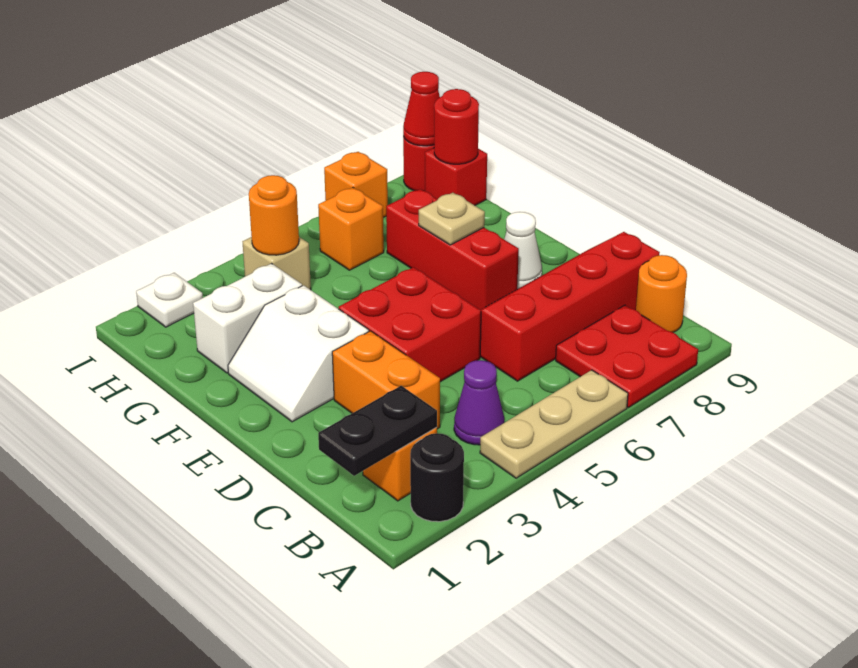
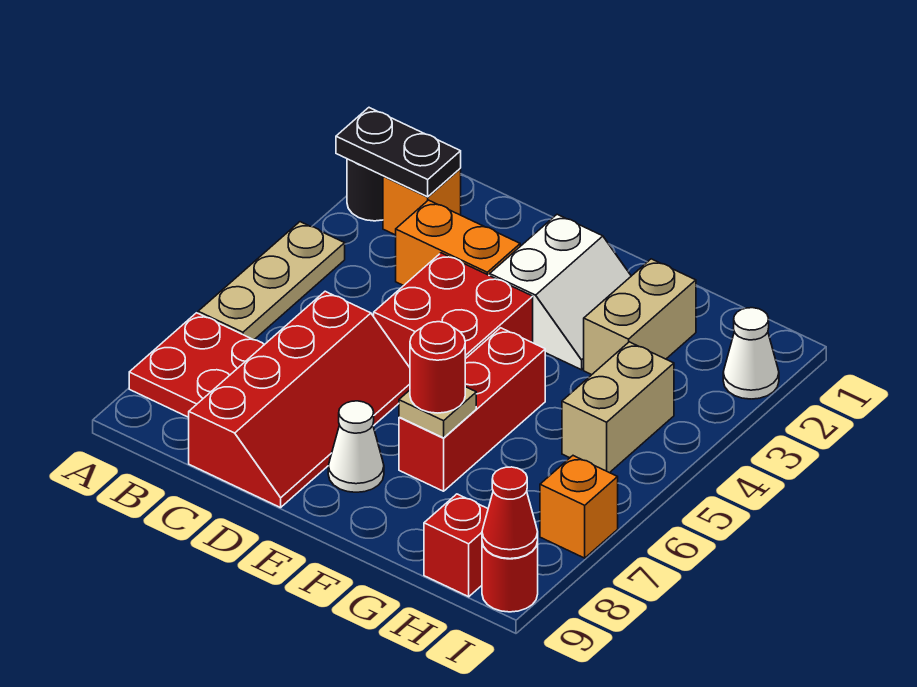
black 1x2 plate [318,386,437,476] -> black 1x2 plate turned to [336,108,461,197]
purple 1x1 cone [454,360,505,445] -> none
orange 1x1 round brick [636,255,687,332] -> none
white 2x2 slope [228,285,369,422] -> white 2x2 slope turned to [490,214,631,370]
red 1x3 brick [386,189,519,310] -> red 1x3 brick turned to [399,328,545,491]
white 1x2 brick [193,264,302,373] -> tan 1x2 brick [584,259,696,375]
tan 1x1 brick [243,237,311,290] -> tan 1x2 brick [562,342,674,473]
orange 1x1 round brick [249,175,299,255] -> none
orange 1x1 brick [318,188,384,270] -> none
red 1x1 round brick [434,89,479,164] -> red 1x1 round brick moved to [410,322,465,413]
white 1x1 plate [136,273,203,327] -> white 1x1 cone [723,308,779,399]

